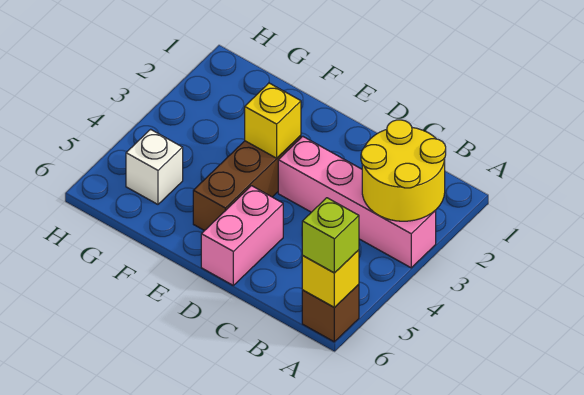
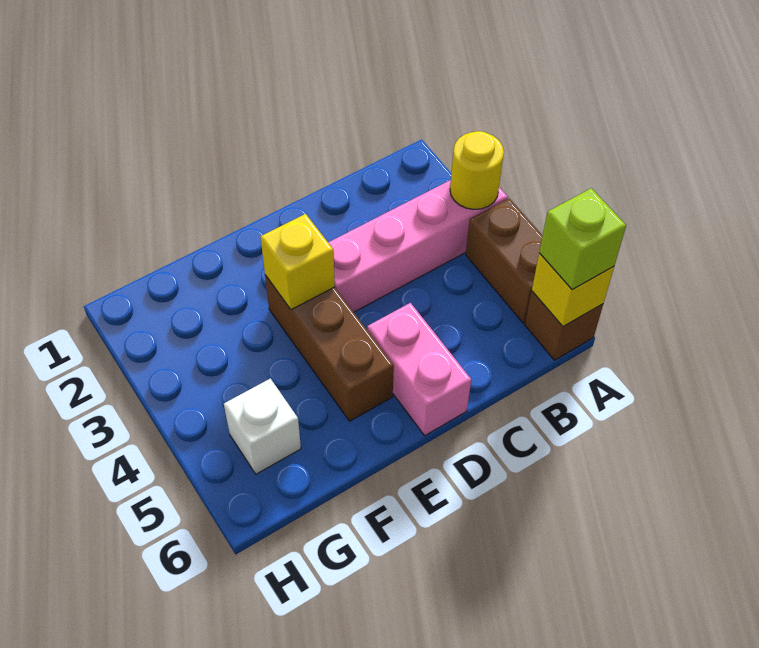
yellow 2x2 round brick [361,120,446,221] -> yellow 1x1 round brick [450,131,504,209]
none -> brown 1x2 brick [466,198,543,323]

